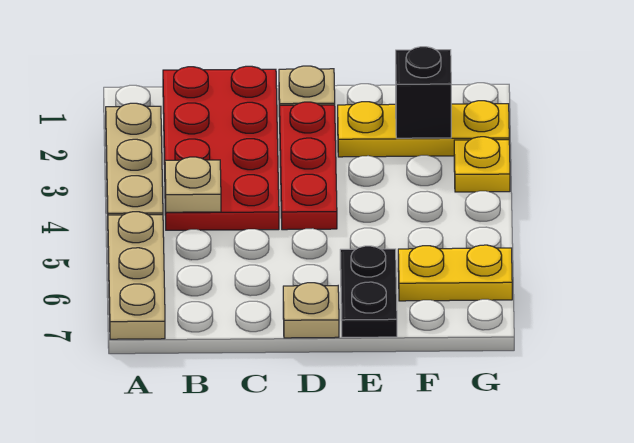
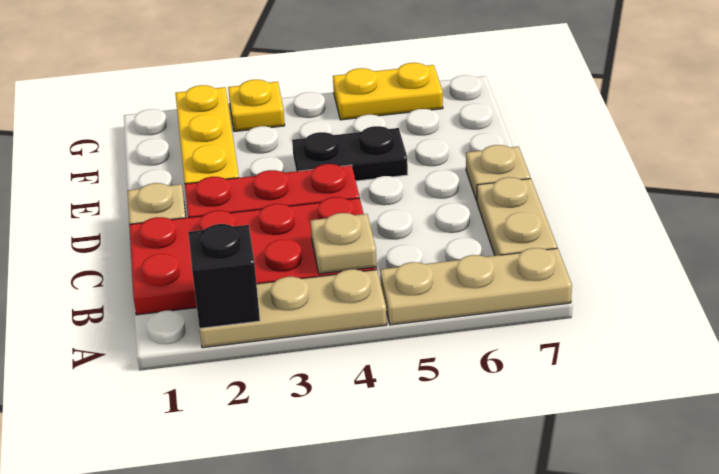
none -> tan 1x2 plate [477,177,557,256]
black 1x2 plate [340,246,397,337] -> black 1x2 plate moved to [292,126,408,181]
black 1x1 brick [396,47,451,138] -> black 1x1 brick moved to [188,224,260,328]
yellow 1x2 plate [398,245,512,301] -> yellow 1x2 plate turned to [333,63,443,120]

